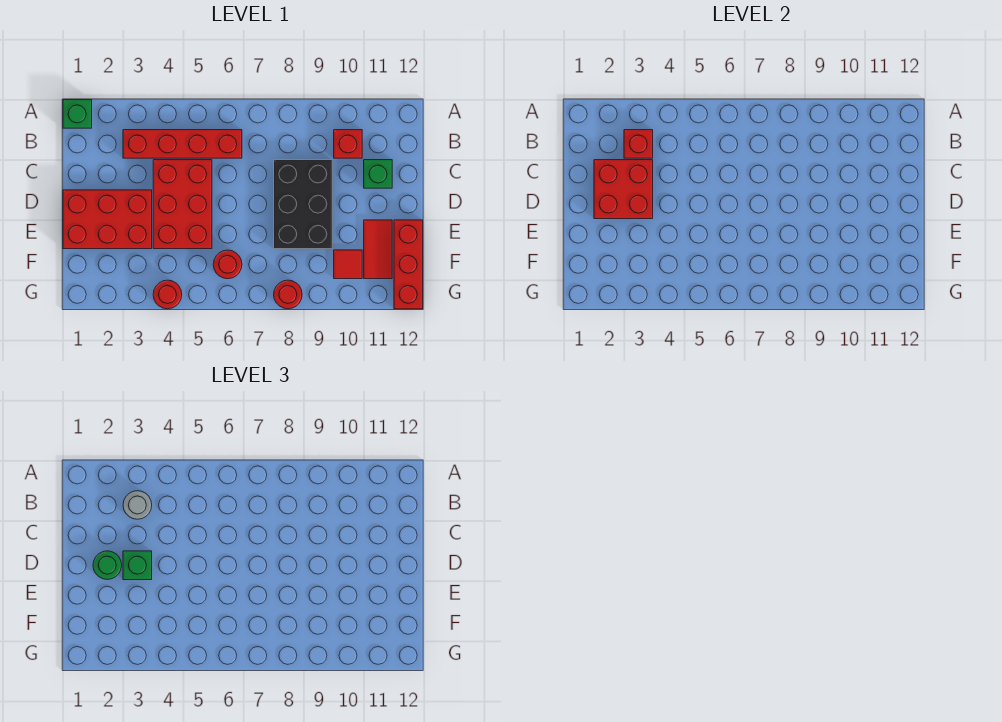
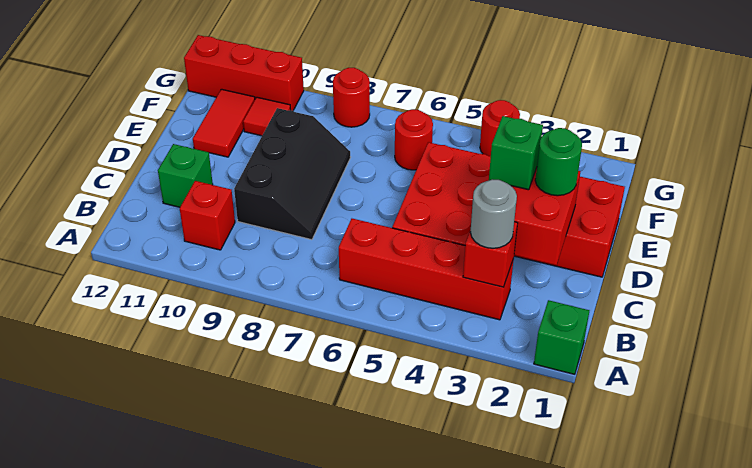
black 2x3 brick [274,160,332,249] -> black 2x3 slope [234,108,351,240]
red 1x3 brick [394,220,423,309] -> red 1x3 brick turned to [184,35,304,111]

